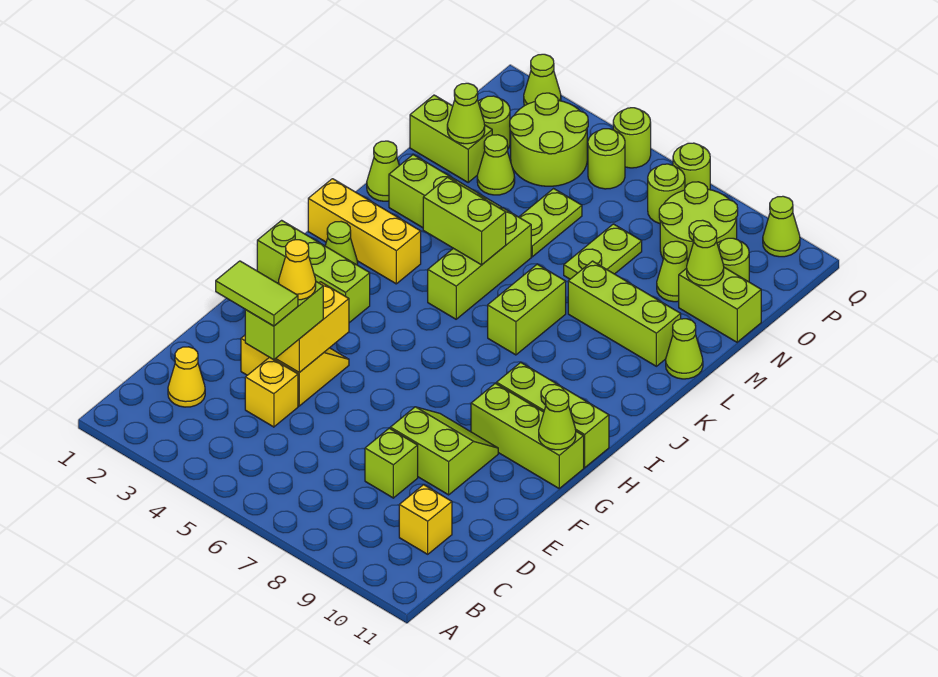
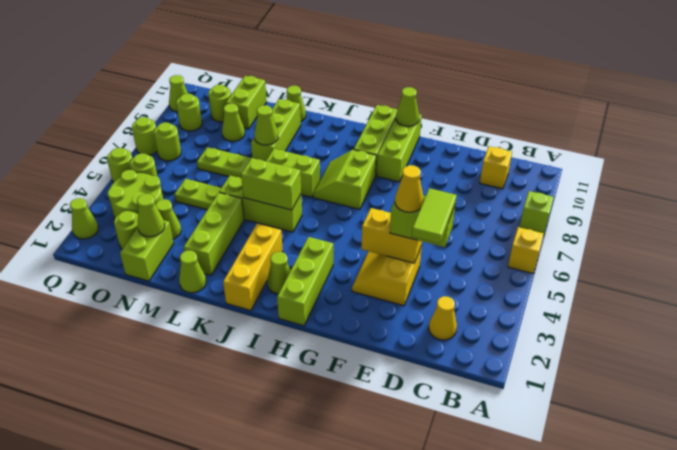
yellow 1x1 brick [245,357,298,427] -> yellow 1x1 brick moved to [508,227,544,274]
lime 1x1 brick [365,428,418,498] -> lime 1x1 brick moved to [520,191,554,236]
lime 2x2 slope [390,407,498,495] -> lime 2x2 slope moved to [313,150,376,209]
lime 1x2 brick [423,177,506,265] -> lime 1x2 brick turned to [241,158,301,210]
lime 1x1 cone [687,225,724,286] -> lime 1x1 cone moved to [254,105,278,145]
lime 2x2 round brick [659,182,738,260] -> lime 1x1 round brick [176,94,202,131]

